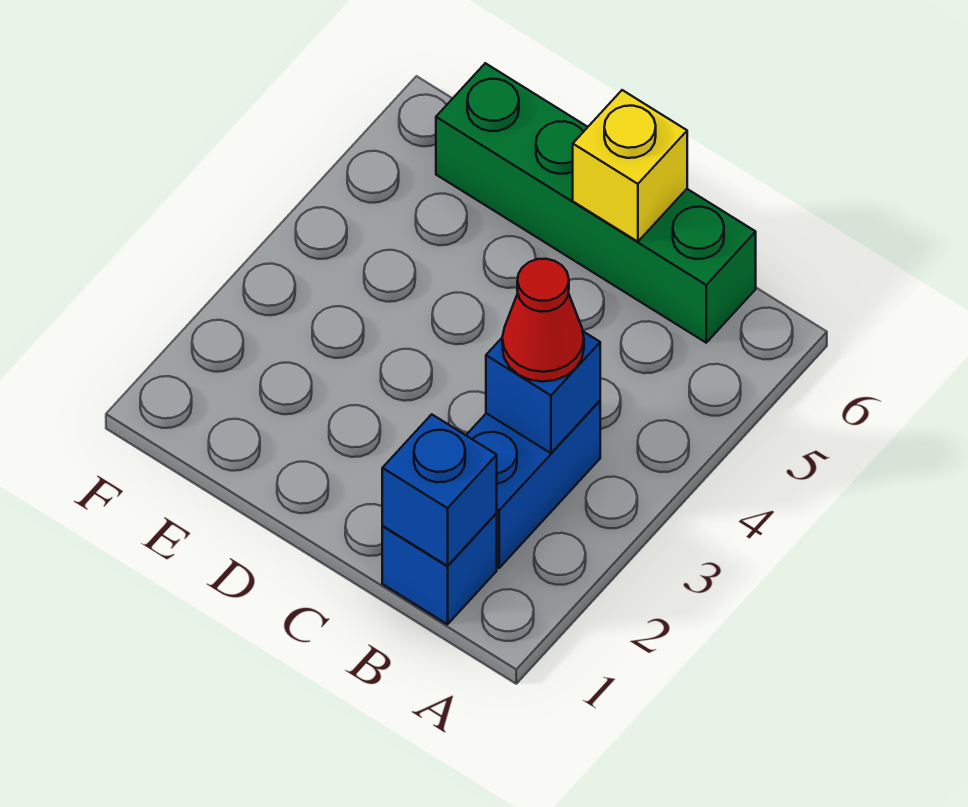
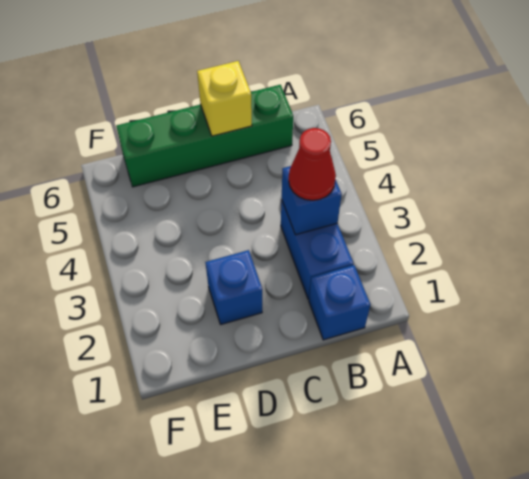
blue 1x1 brick [382,414,497,566] -> blue 1x1 brick moved to [205,250,262,324]

